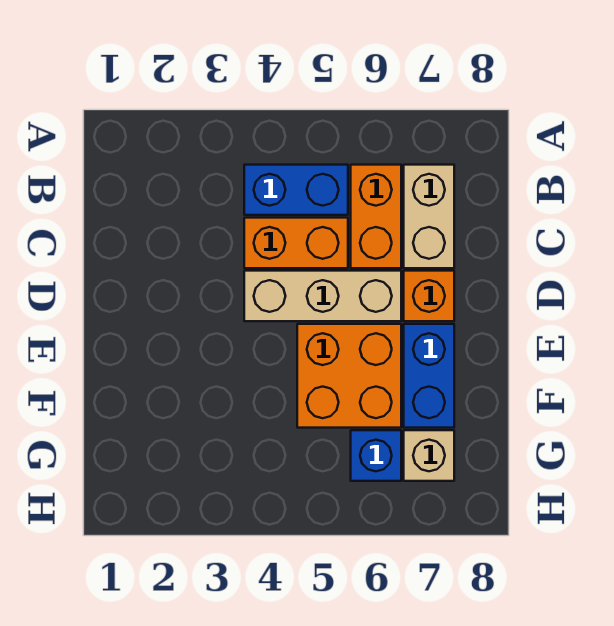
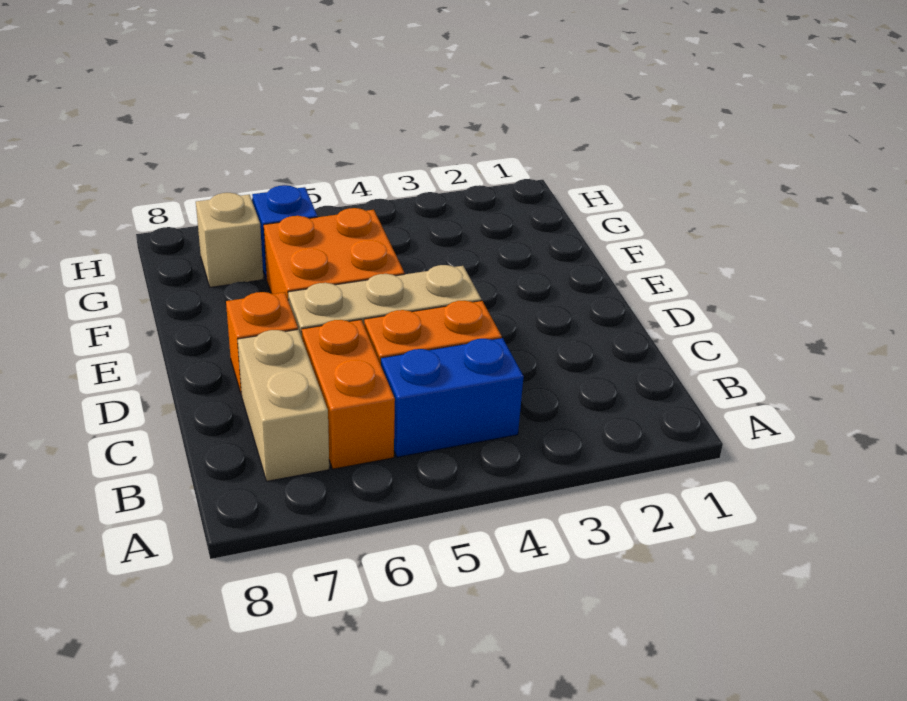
blue 1x2 brick [404,324,454,428] -> none

